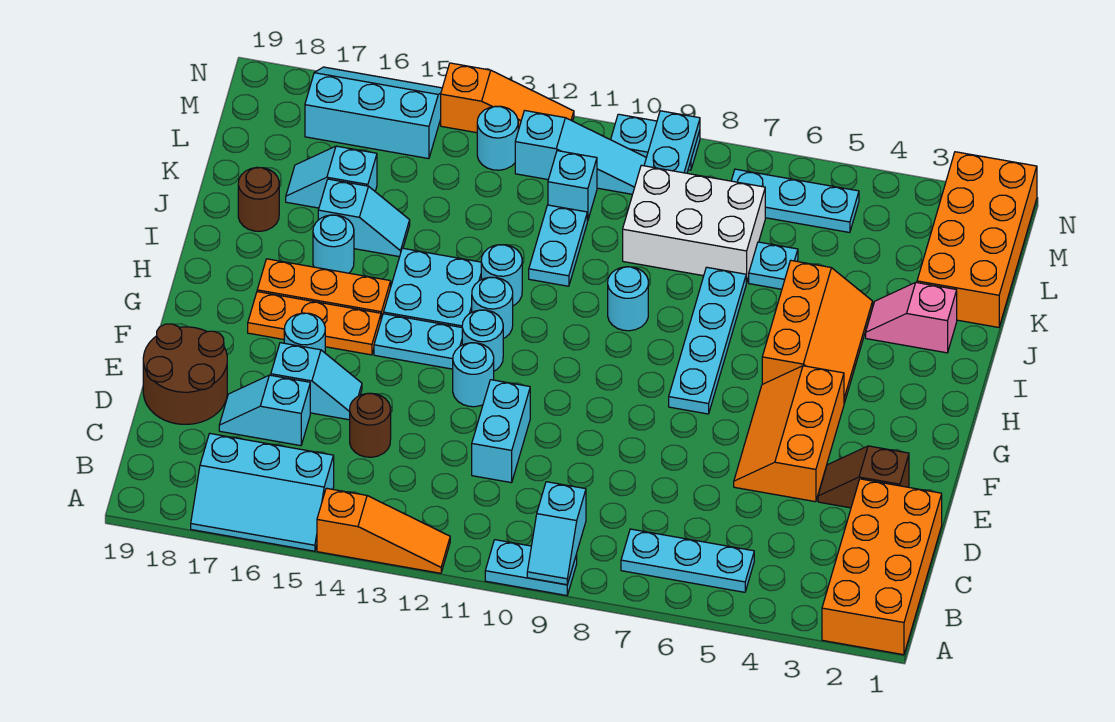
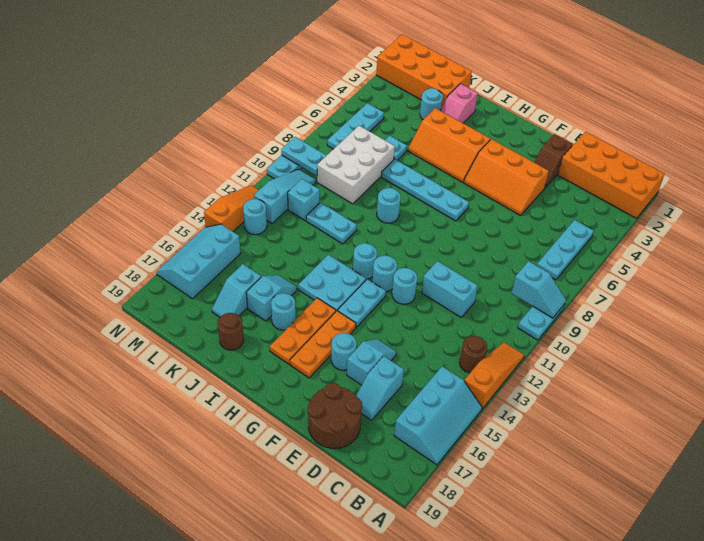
brown 1x1 round brick [350,393,391,457] -> brown 1x1 round brick moved to [459,336,487,373]
orange 2x3 slope [762,261,873,403] -> orange 2x3 slope turned to [408,108,490,182]
cyan 1x1 round brick [481,245,522,306] -> cyan 1x1 round brick moved to [420,88,443,119]

